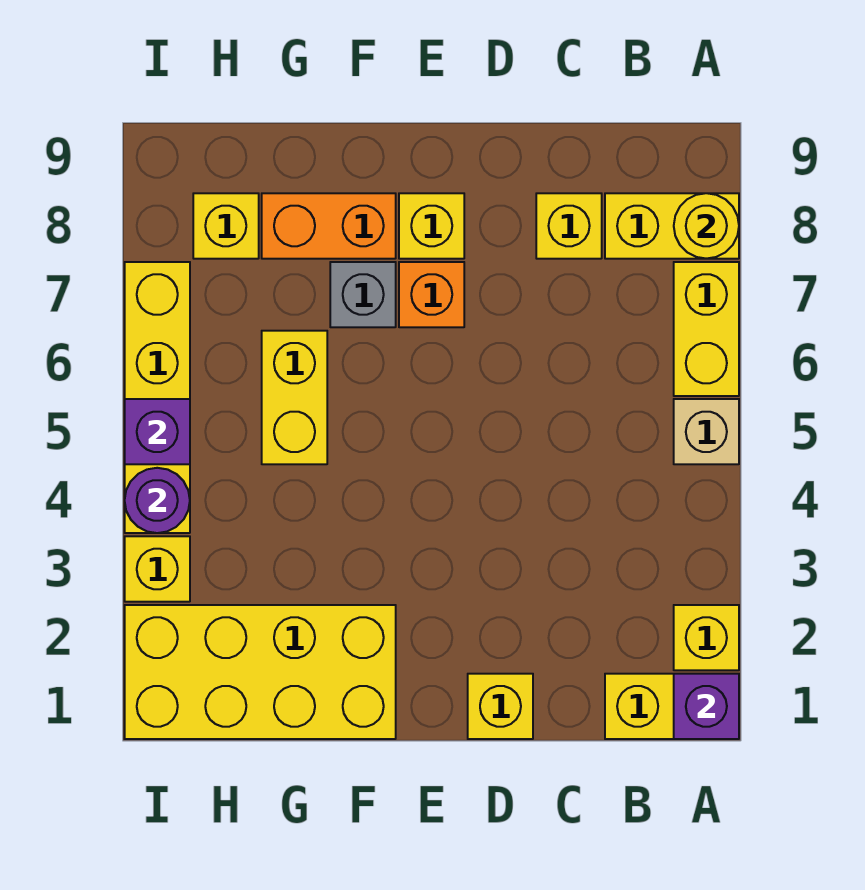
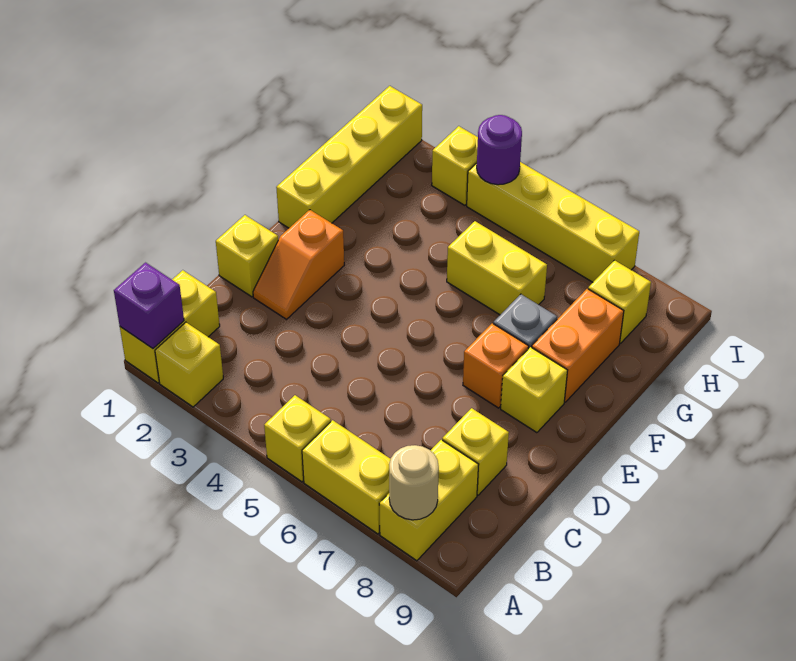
tan 1x1 brick [674,399,739,464] -> yellow 1x1 brick [264,395,331,482]
yellow 1x1 round brick [674,193,739,259] -> tan 1x1 round brick [389,445,439,520]
none -> orange 1x2 slope [253,210,344,319]
yellow 2x4 brick [125,605,396,739] -> yellow 1x4 brick [276,86,422,228]
purple 1x1 brick [125,399,190,464] -> none

